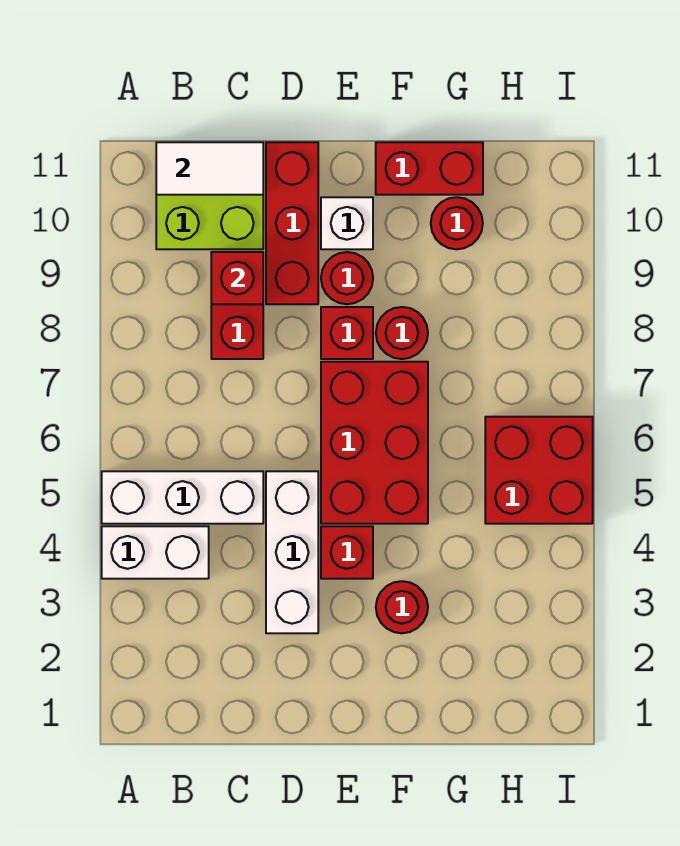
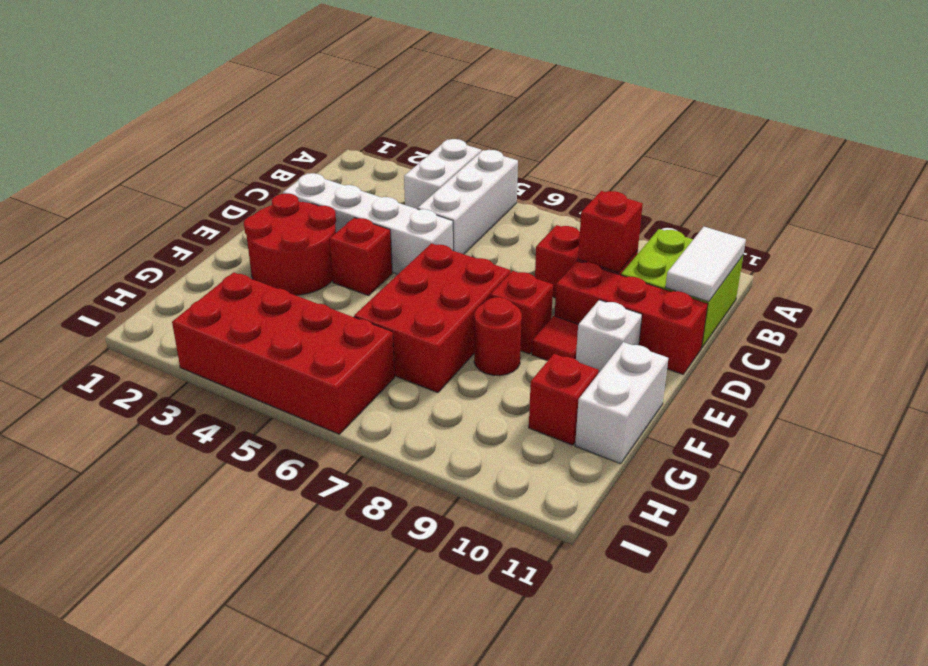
white 1x3 brick [266,471,318,633] -> white 1x4 brick [283,173,453,274]
red 2x3 brick [321,362,428,524] -> red 2x3 brick turned to [354,243,511,393]
red 1x1 round brick [321,252,373,304] -> red 1x1 tile [532,316,578,361]
red 1x1 round brick [376,581,428,633] -> red 2x2 round brick [244,194,336,295]
red 1x2 brick [376,142,483,195] -> white 1x2 brick [575,342,668,464]
red 1x1 round brick [431,197,483,249] -> red 1x1 brick [529,354,599,445]
red 2x2 brick [485,417,593,524] -> red 2x4 brick [172,272,395,434]

